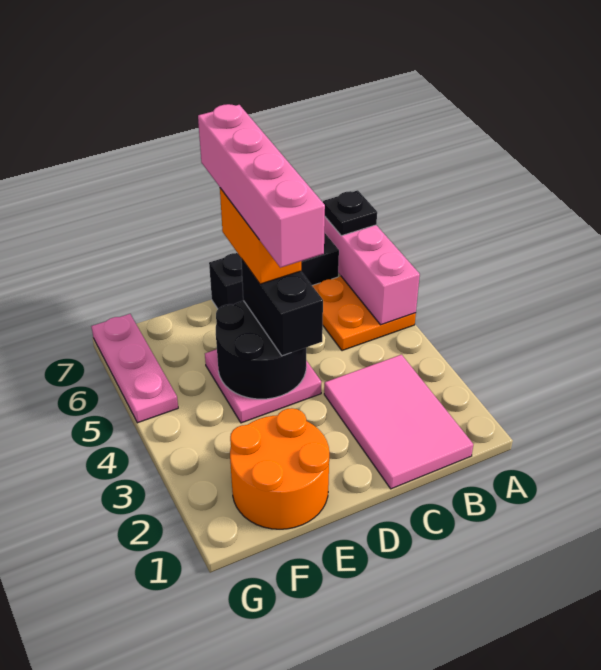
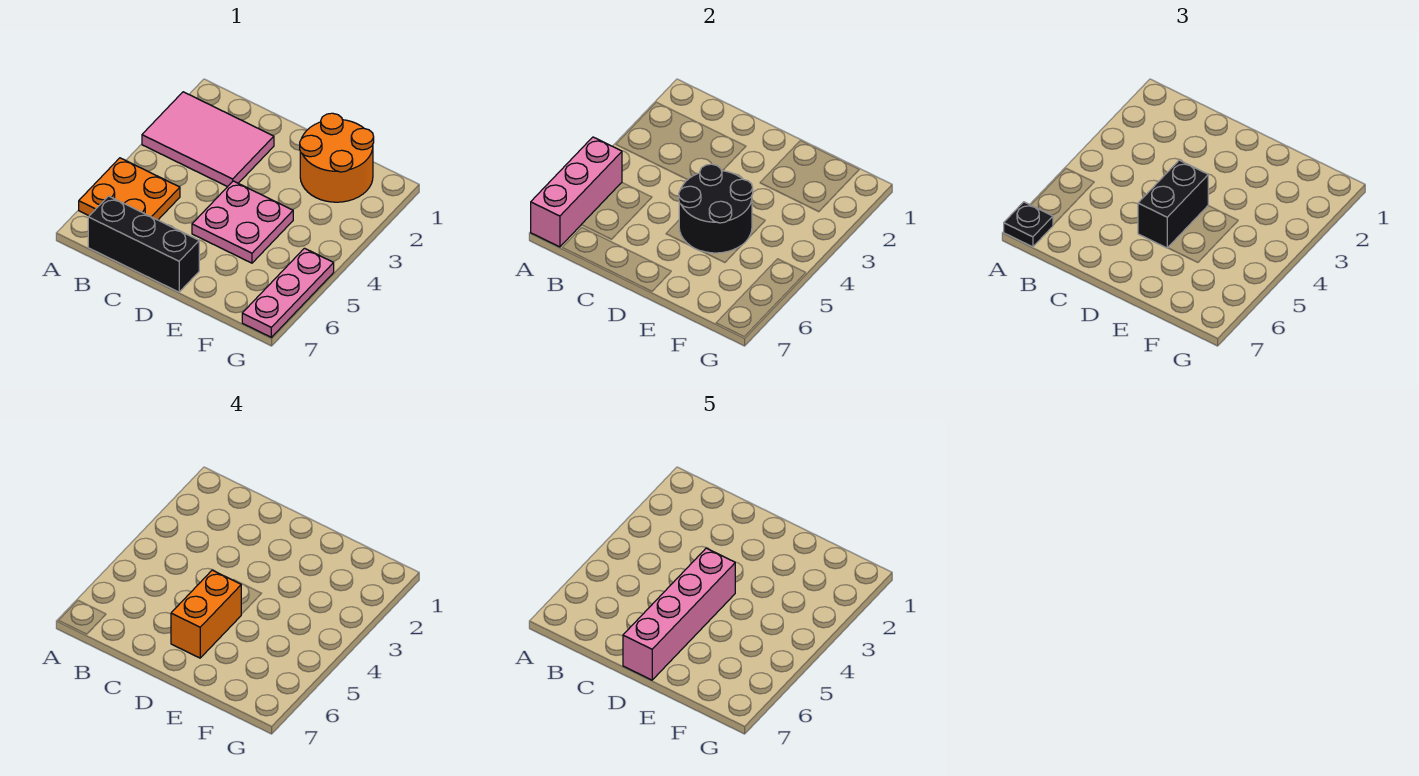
pink 2x3 tile [324,355,473,489] -> pink 2x3 tile turned to [142,92,274,187]

